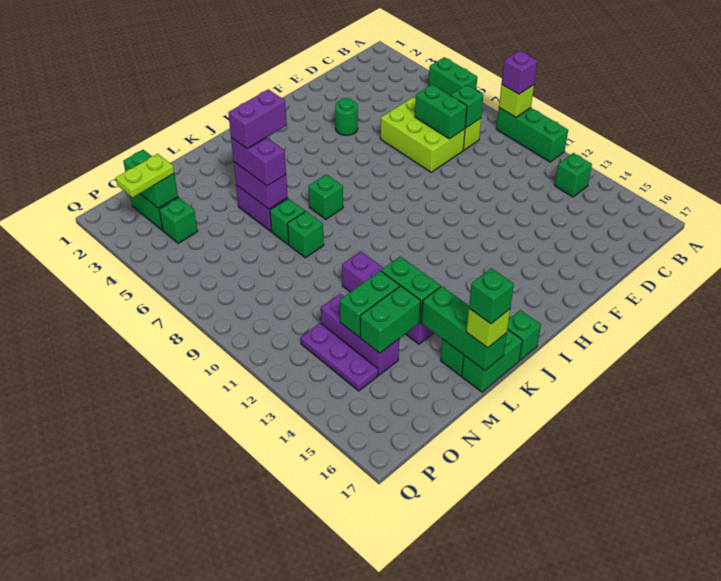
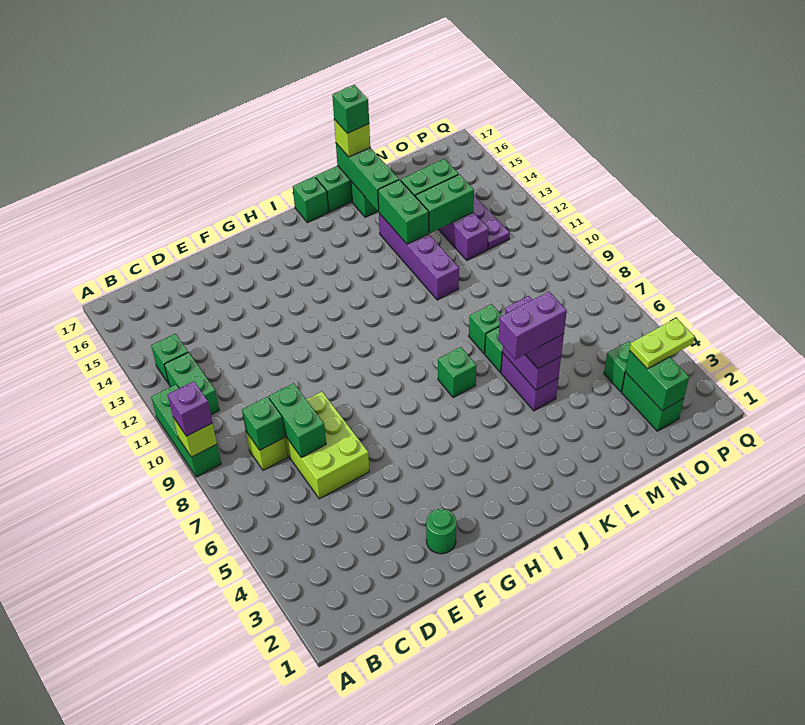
green 1x2 brick [428,57,477,95] -> green 1x2 brick moved to [164,352,219,415]
green 1x1 round brick [335,98,358,135] -> green 1x1 round brick moved to [426,509,456,554]

